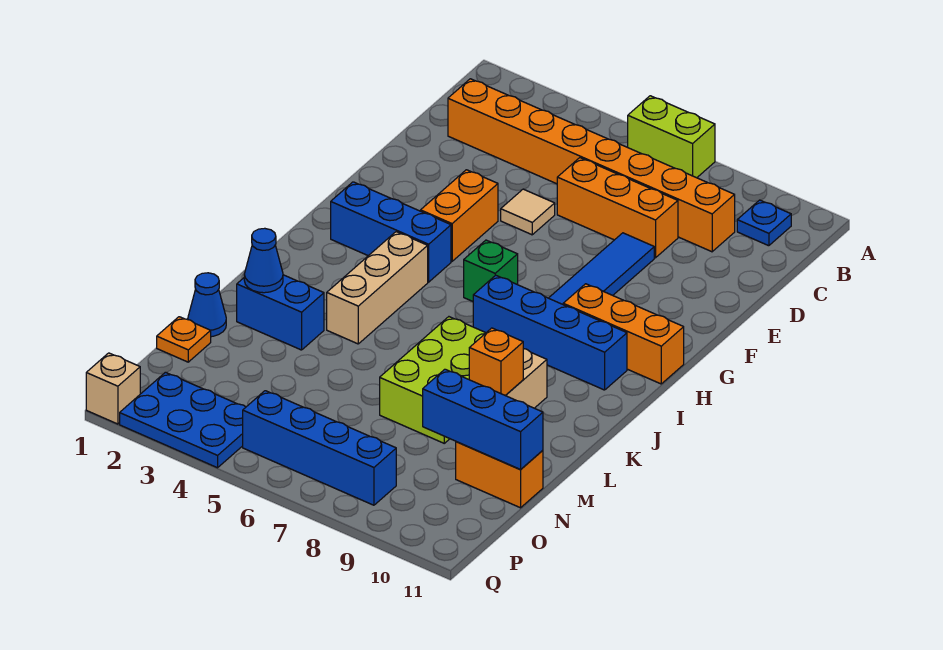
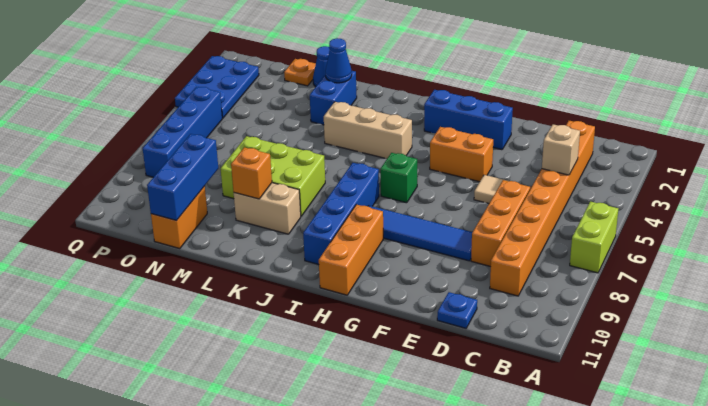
blue 1x1 plate [737,200,791,246] -> blue 1x1 plate moved to [437,292,477,328]
blue 1x3 brick [331,182,451,282] -> blue 1x3 brick turned to [424,90,513,150]
tan 1x1 brick [86,353,140,424] -> tan 1x1 brick moved to [542,124,580,175]

